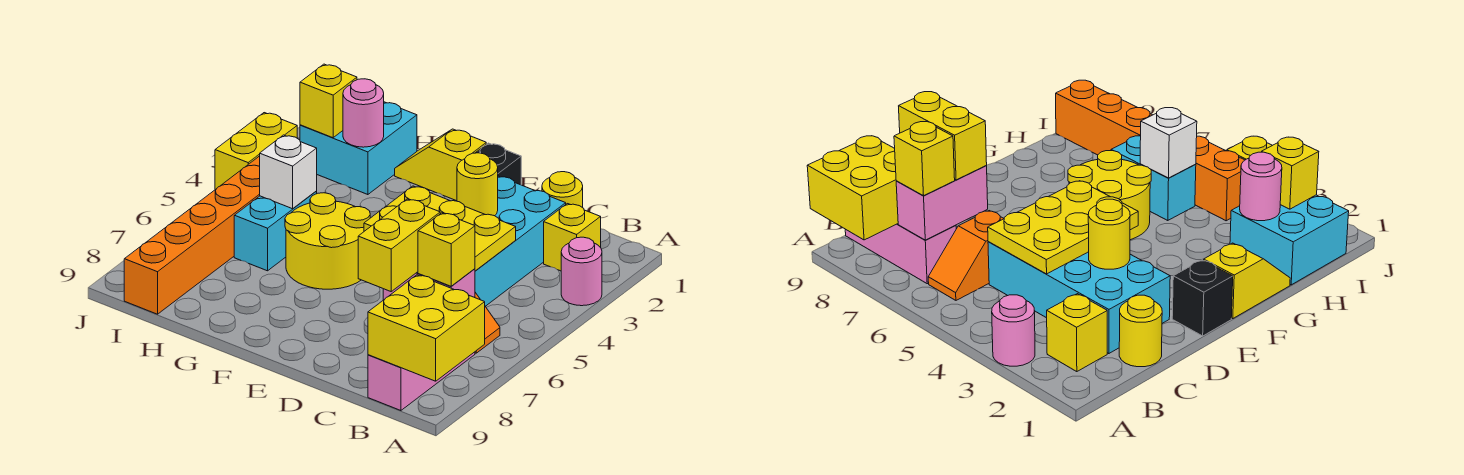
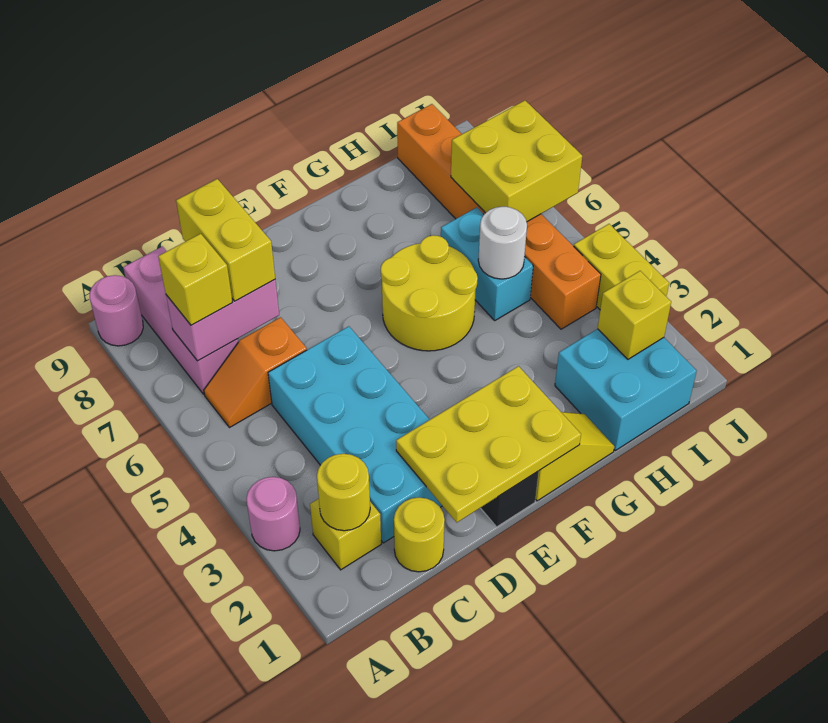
yellow 2x2 brick [368,275,485,381] -> yellow 2x2 brick moved to [451,100,582,222]
yellow 2x3 plate [364,186,516,271] -> yellow 2x3 plate moved to [396,366,581,522]
yellow 1x1 round brick [457,153,498,216] -> yellow 1x1 round brick moved to [317,454,370,531]
pink 1x1 round brick [343,79,384,147] -> pink 1x1 round brick moved to [90,275,143,346]
white 1x1 brick [260,135,317,209] -> white 1x1 round brick [478,207,527,279]

